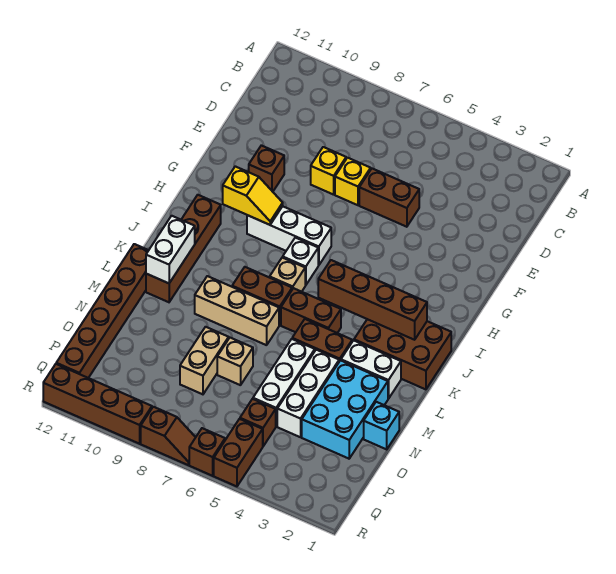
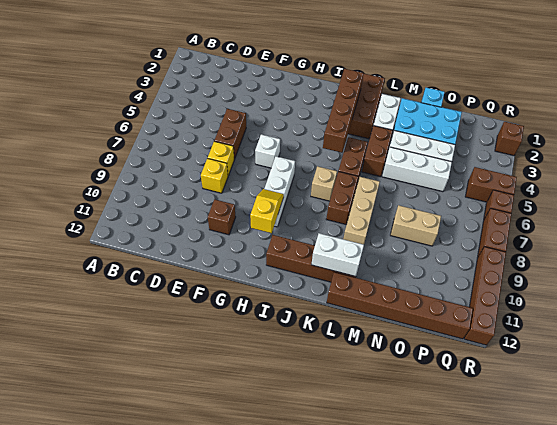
white 1x1 brick [283,238,318,285] -> white 1x1 brick moved to [255,135,280,168]
tan 1x1 brick [217,338,253,385] -> none
brown 1x1 brick [240,399,276,446] -> brown 1x1 brick moved to [495,122,524,156]
brown 1x2 slope [141,407,196,465] -> brown 1x2 brick [478,208,511,256]

